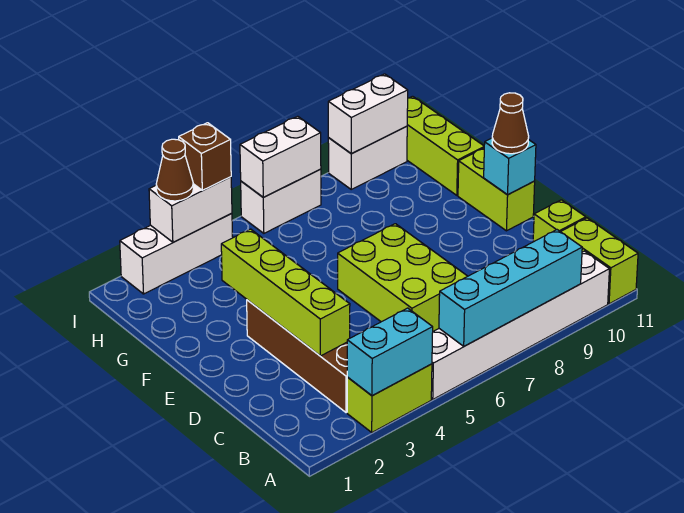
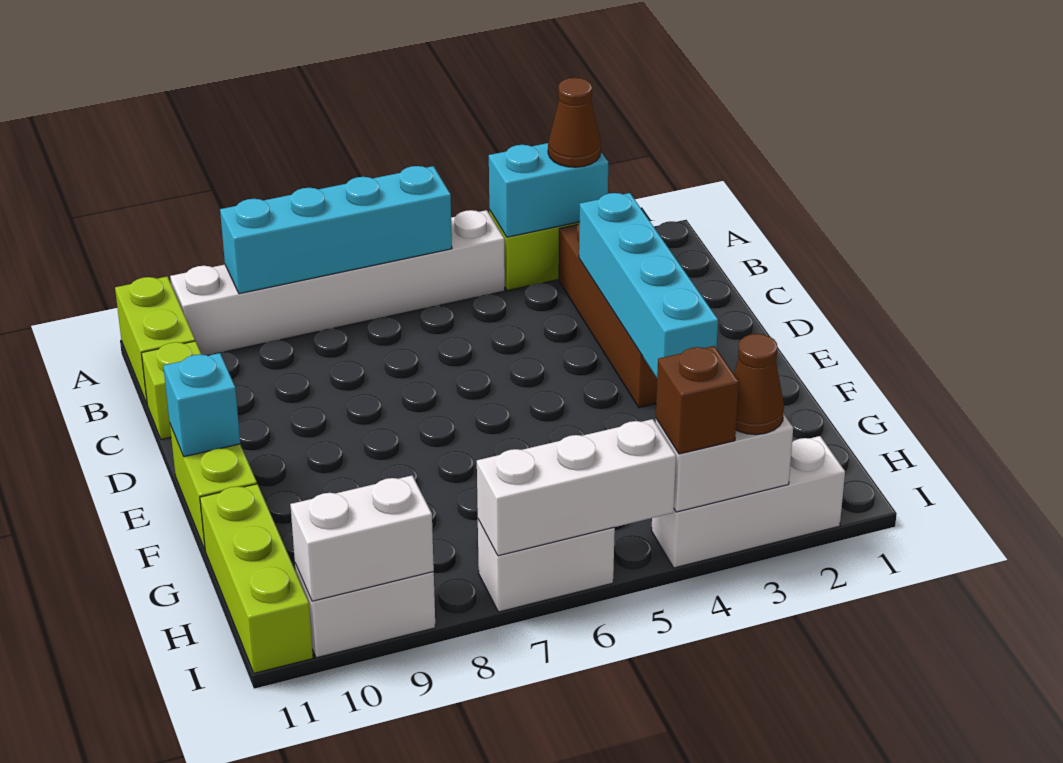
lime 1x4 brick [221,229,350,356] -> cyan 1x4 brick [579,193,718,378]
lime 2x3 brick [338,224,468,331] -> none
brown 1x1 cone [492,93,529,154] -> brown 1x1 cone moved to [548,78,601,167]
white 1x2 brick [240,116,321,197] -> white 1x3 brick [477,419,676,556]

